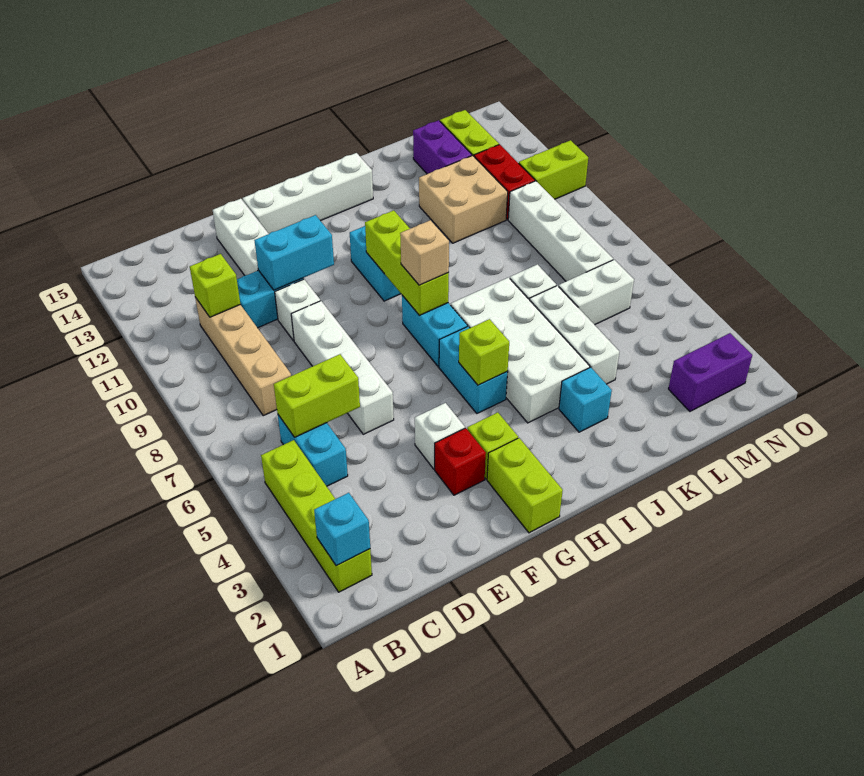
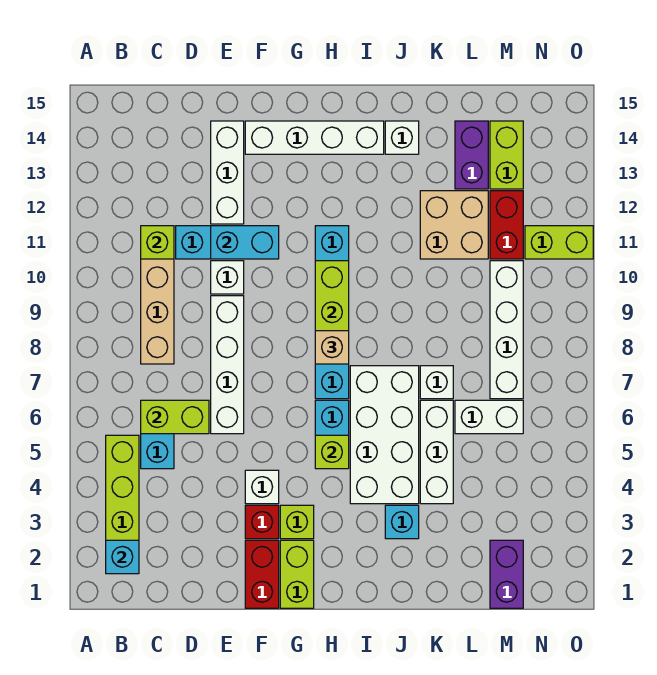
none -> red 1x2 brick [245,540,279,608]
none -> white 1x1 brick [385,121,419,154]
purple 1x2 brick [668,333,752,411] -> purple 1x2 brick turned to [490,540,523,608]

